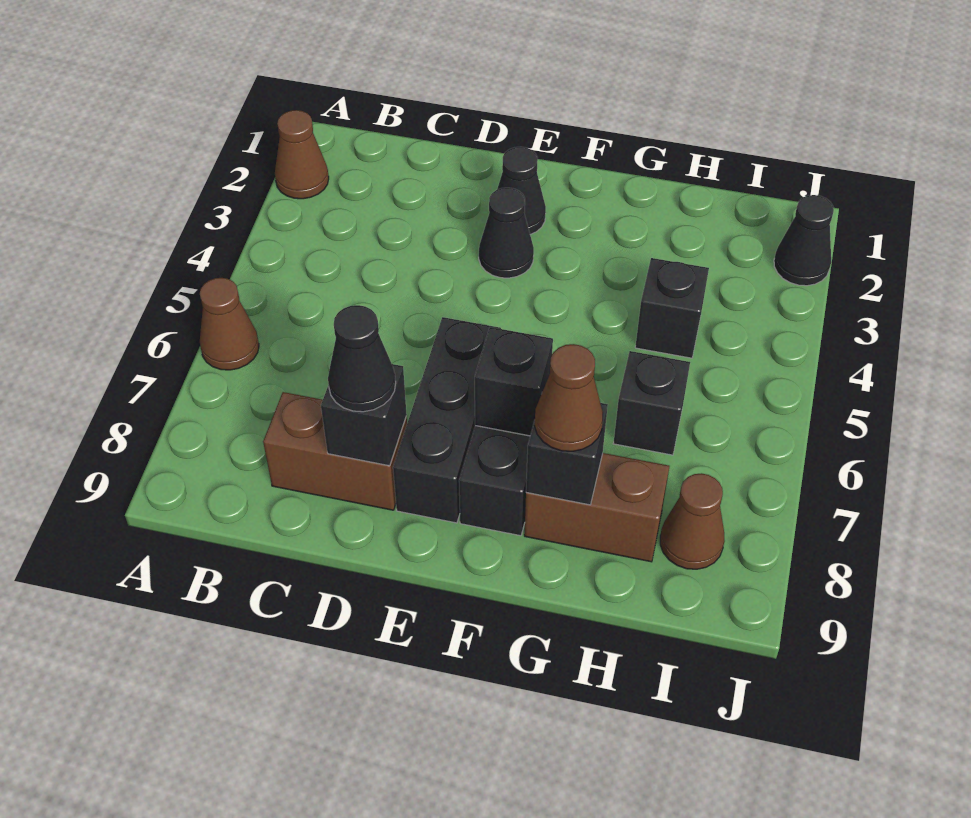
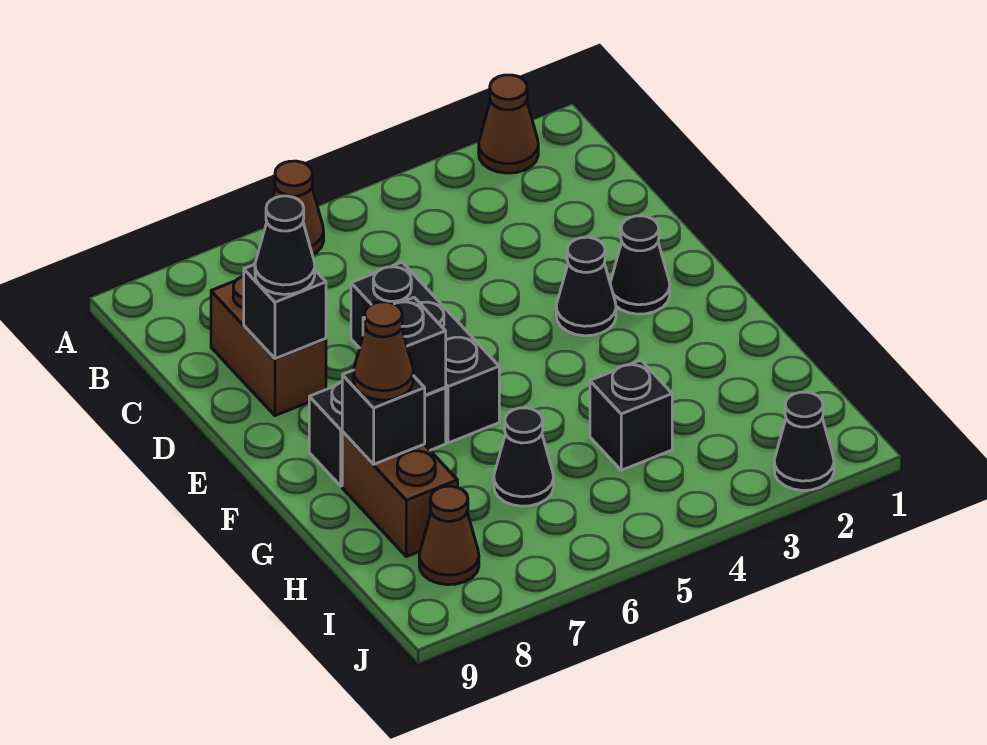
black 1x3 brick [393,317,501,523] -> black 1x3 brick turned to [351,262,499,443]
black 1x1 brick [613,351,690,455] -> black 1x1 cone [494,408,554,506]

